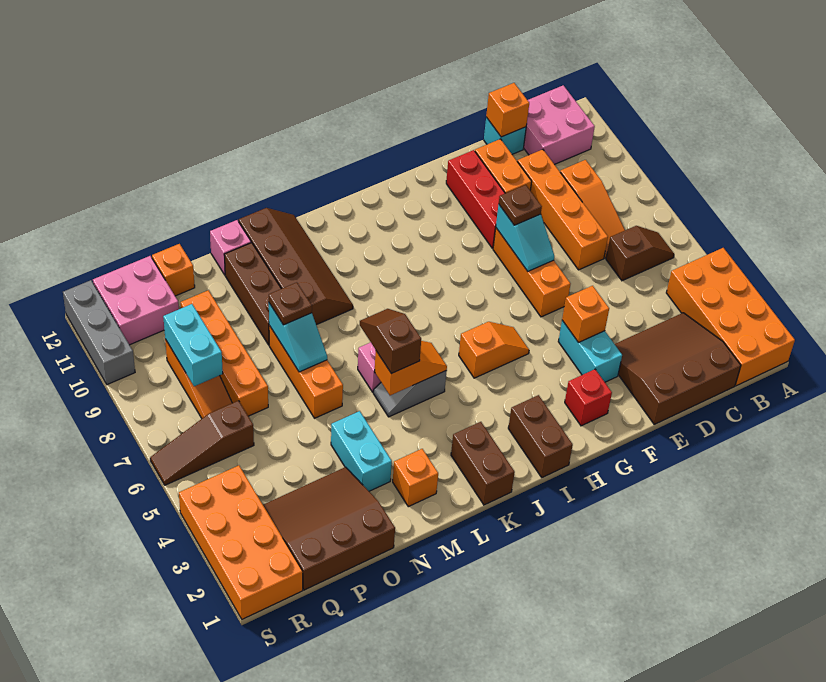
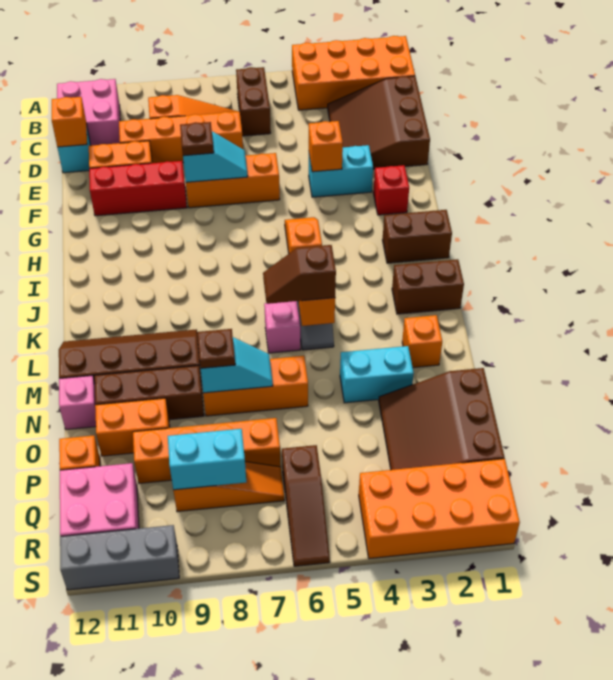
brown 1x2 slope [606,226,674,281] -> brown 1x2 brick [236,67,271,136]
none -> orange 1x2 brick [95,398,170,456]

